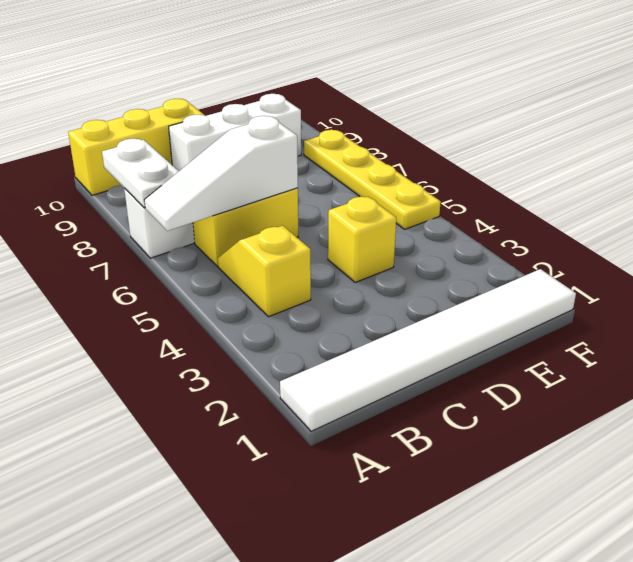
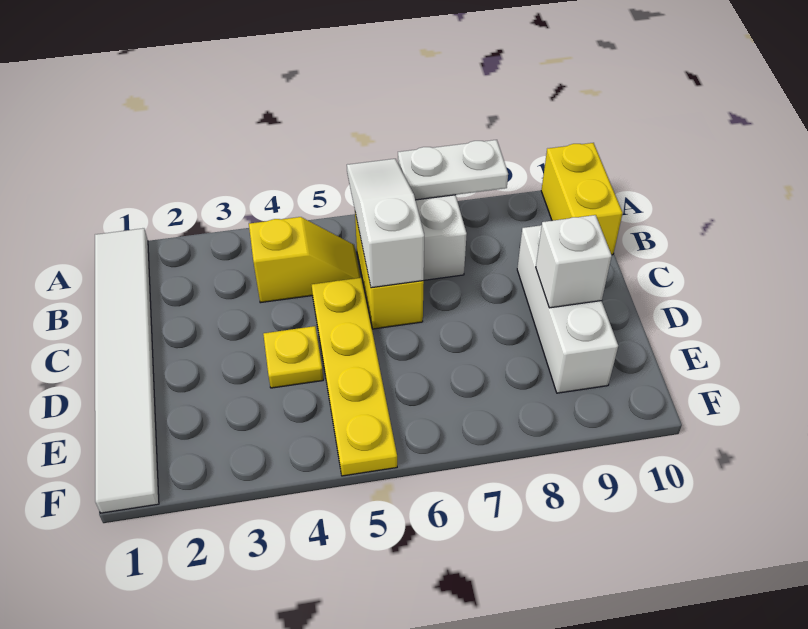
yellow 1x3 brick [68,99,204,195] -> yellow 1x2 brick [541,143,623,255]
yellow 1x1 brick [328,197,396,282] -> yellow 1x1 plate [263,326,323,388]
none -> white 1x1 brick [536,215,612,308]
yellow 1x4 plate [304,130,441,229] -> yellow 1x4 plate turned to [312,278,397,476]

